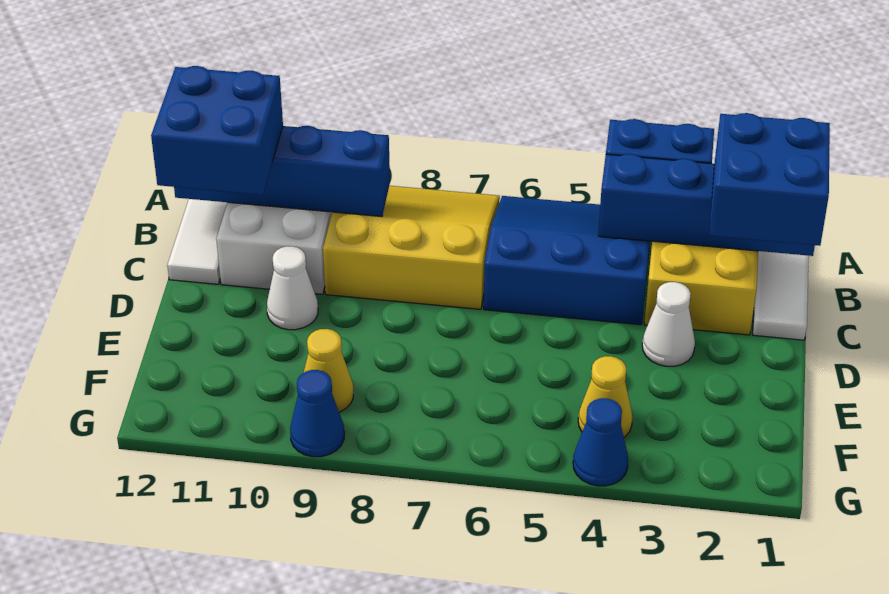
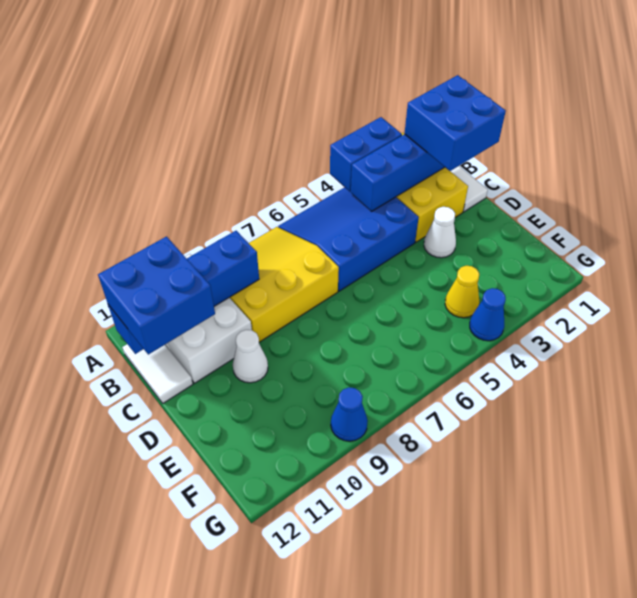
yellow 1x1 cone [304,329,353,412] -> none

